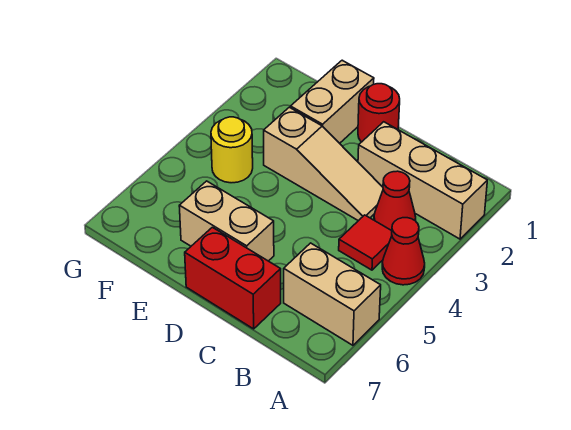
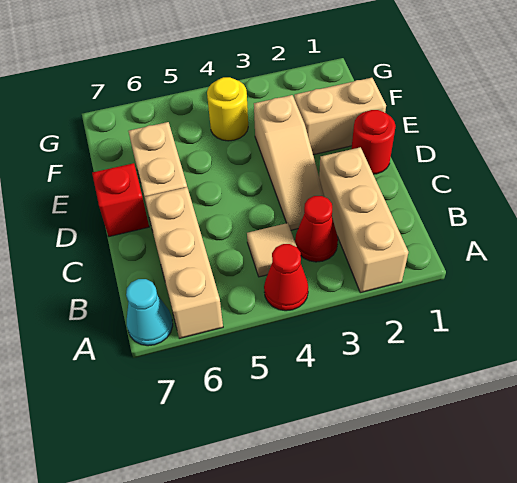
tan 1x2 brick [284,243,381,345] -> tan 1x3 brick [145,187,223,338]
none -> cyan 1x1 cone [126,279,173,346]
red 1x1 tile [339,215,392,270] -> tan 1x1 tile [247,223,297,277]
red 1x2 brick [185,227,281,329] -> red 1x1 brick [92,163,149,237]

